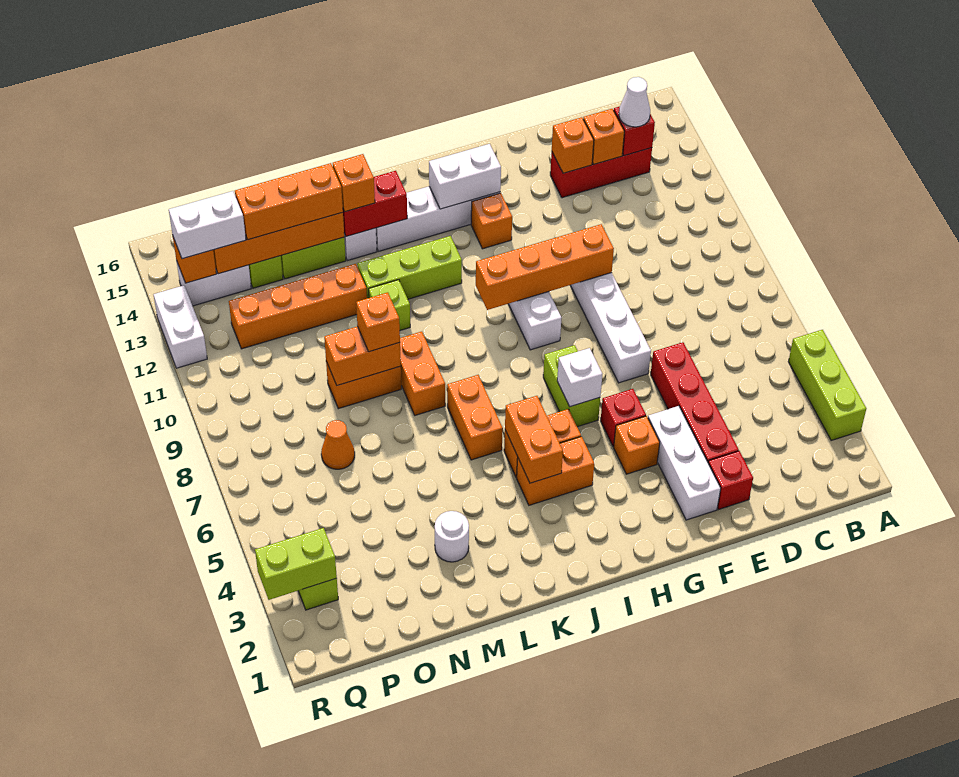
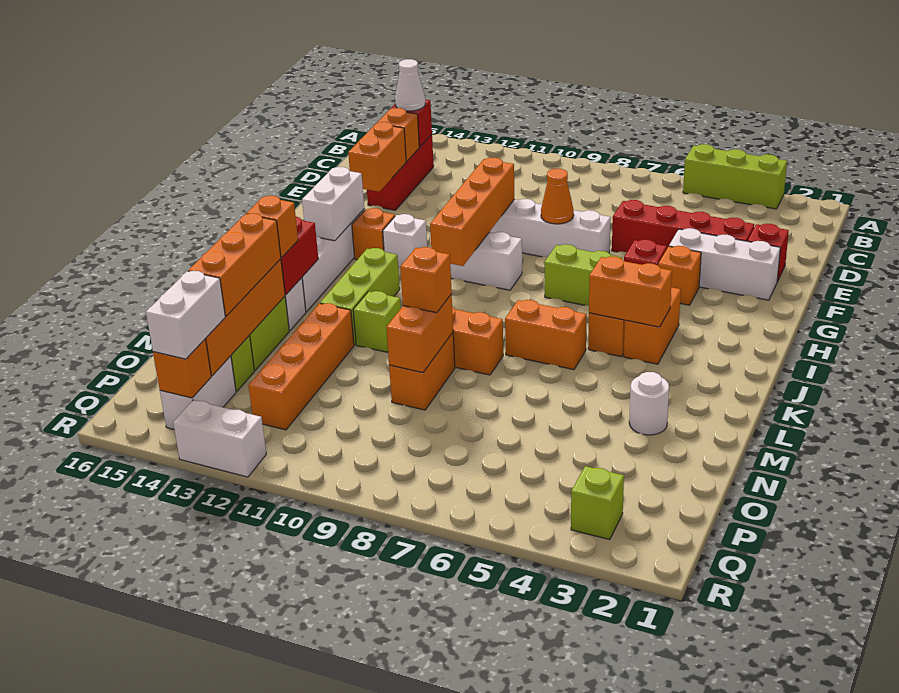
orange 1x1 brick [552,117,594,173] -> orange 1x2 brick [348,122,406,192]
white 1x1 brick [557,348,602,407] -> white 1x1 brick moved to [383,214,427,268]
orange 1x1 cone [321,420,355,469] -> orange 1x1 cone moved to [541,169,574,224]
lime 1x2 brick [255,528,337,600] -> none

